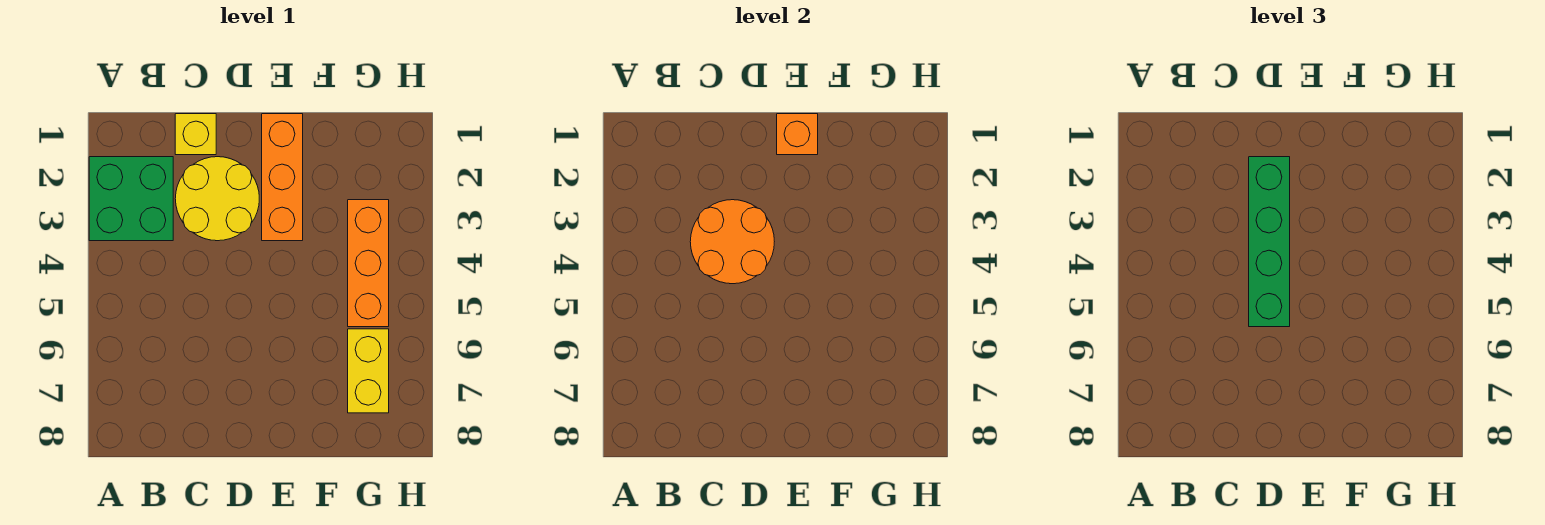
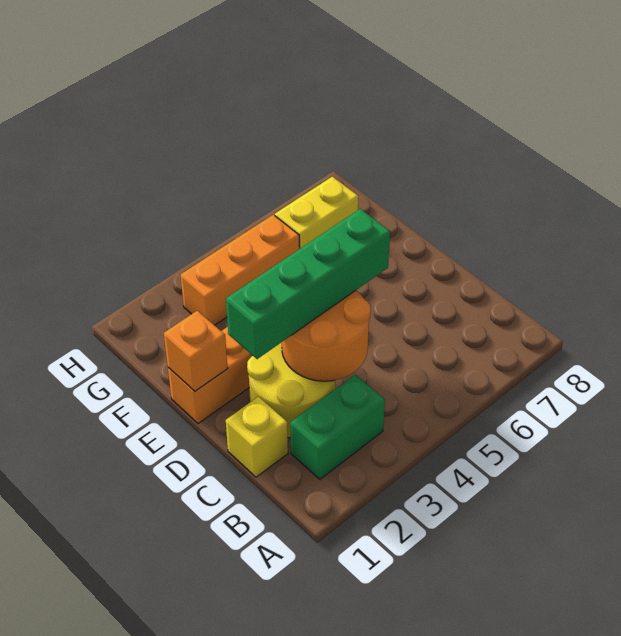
green 2x2 brick [89,157,173,241] -> green 1x2 brick [290,375,385,479]

